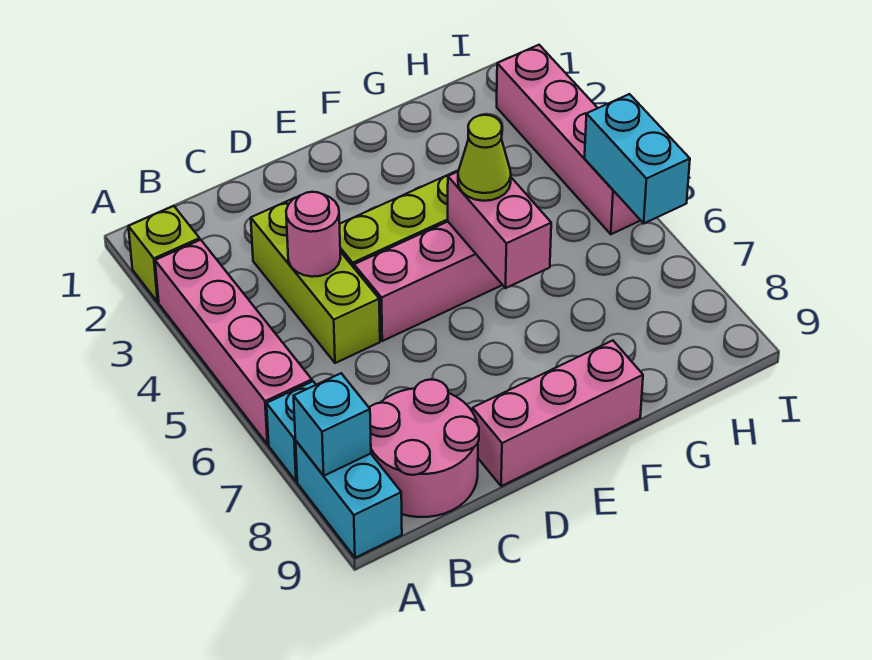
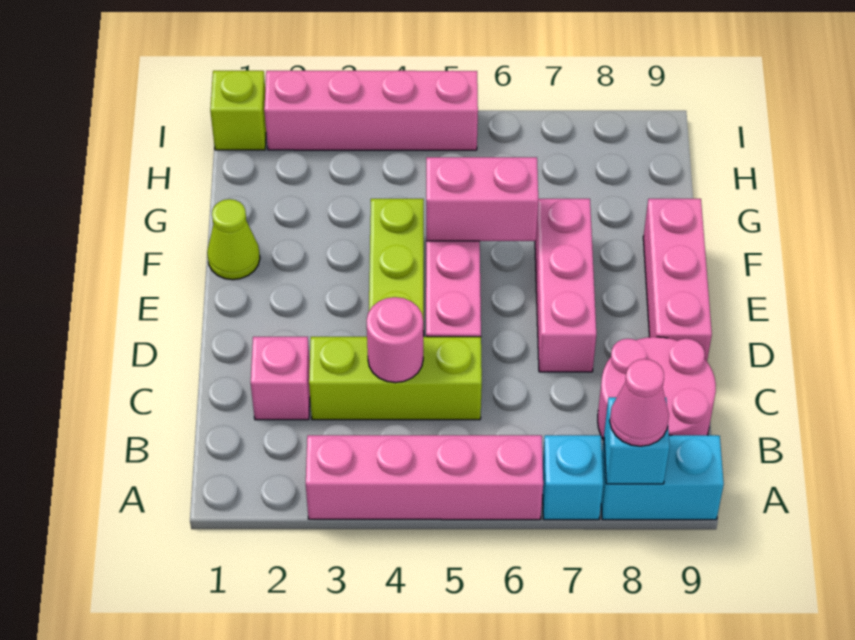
lime 1x1 brick [128,206,200,302] -> lime 1x1 brick moved to [210,71,266,150]
none -> pink 1x1 cone [610,359,669,446]
none -> pink 1x1 brick [251,337,310,420]
none -> pink 1x3 brick [535,199,596,372]
lime 1x1 cone [458,115,511,201] -> lime 1x1 cone moved to [207,199,260,280]
cyan 1x2 brick [585,94,690,224] -> none

